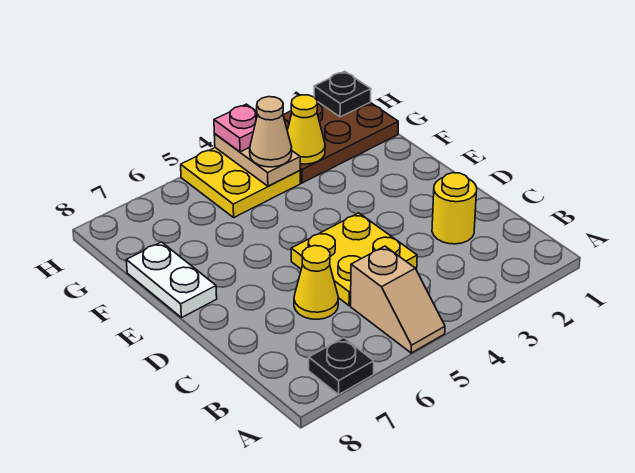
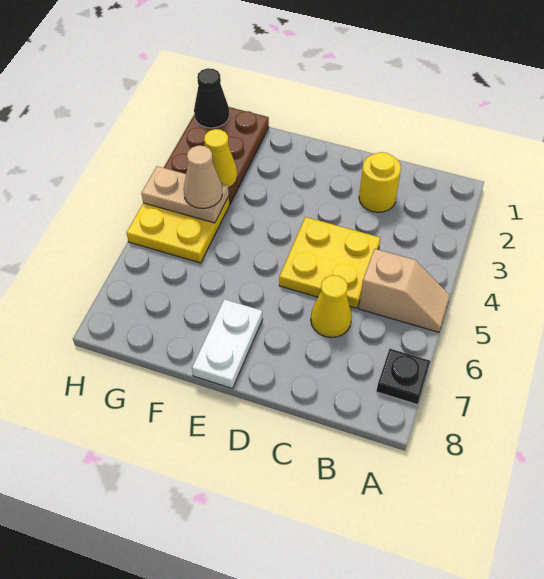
white 1x2 plate [126,242,217,318] -> white 1x2 plate turned to [192,299,263,389]
black 1x1 plate [314,71,371,117] -> black 1x1 cone [194,68,229,128]
pink 1x1 plate [214,104,257,152] -> none

